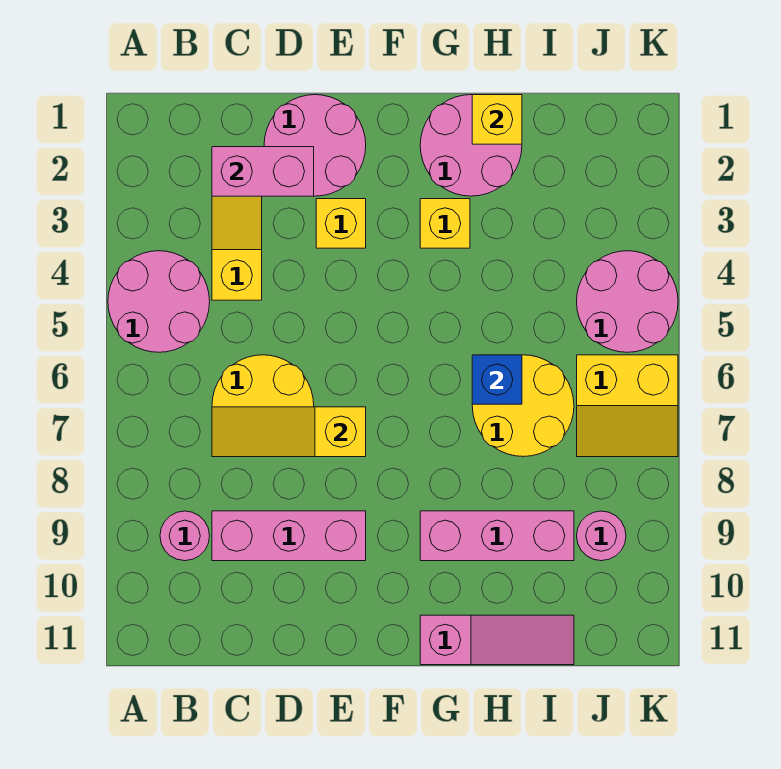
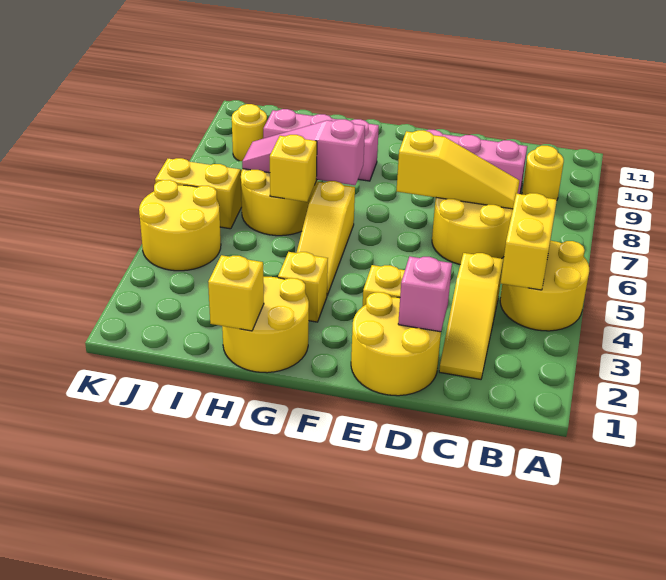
pink 2x2 round brick [108,251,210,352] -> yellow 2x2 round brick [500,241,589,331]
none -> yellow 1x2 brick [500,193,557,290]
pink 1x1 round brick [160,511,210,561] -> yellow 1x1 round brick [522,146,564,199]
pink 1x2 brick [212,147,314,196] -> pink 1x1 brick [398,256,452,332]
pink 2x2 round brick [264,95,366,196] -> yellow 2x2 round brick [351,292,441,396]
pink 2x2 round brick [420,95,522,196] -> yellow 2x2 round brick [222,277,309,373]
none -> yellow 1x3 slope [297,181,355,295]
pink 1x3 slope [420,615,574,665] -> pink 1x3 slope moved to [242,119,365,185]
blue 1x1 brick [472,355,522,404] -> yellow 1x1 brick [270,135,317,202]
pink 2x2 round brick [577,251,678,352] -> yellow 2x2 round brick [139,180,221,271]
pink 1x1 round brick [577,511,626,561] -> yellow 1x1 round brick [232,104,267,161]

